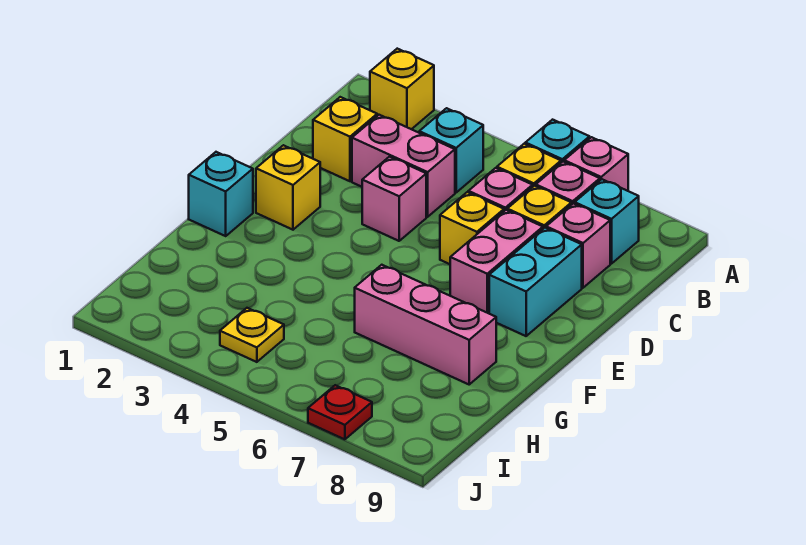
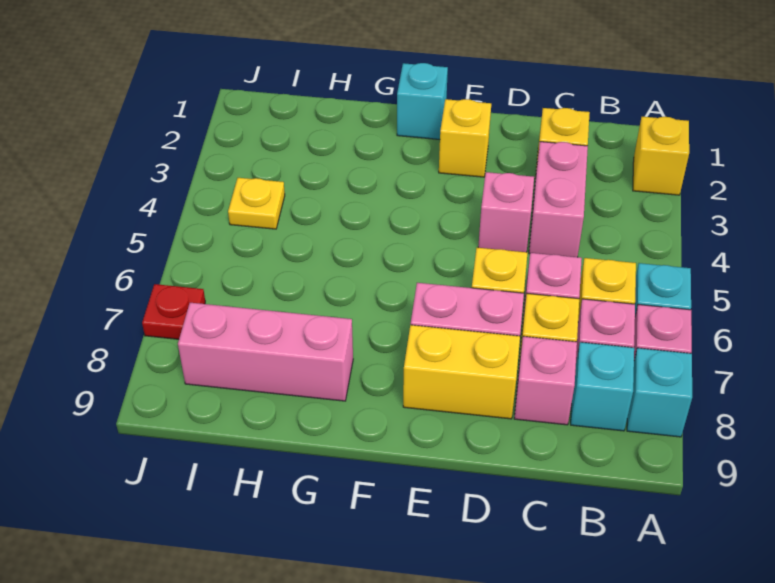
cyan 1x1 brick [419,108,483,192] -> cyan 1x1 brick moved to [627,348,692,437]
cyan 1x2 brick [489,228,582,336] -> yellow 1x2 brick [403,325,520,419]
pink 1x3 brick [355,265,496,384] -> pink 1x3 brick turned to [178,303,353,401]

